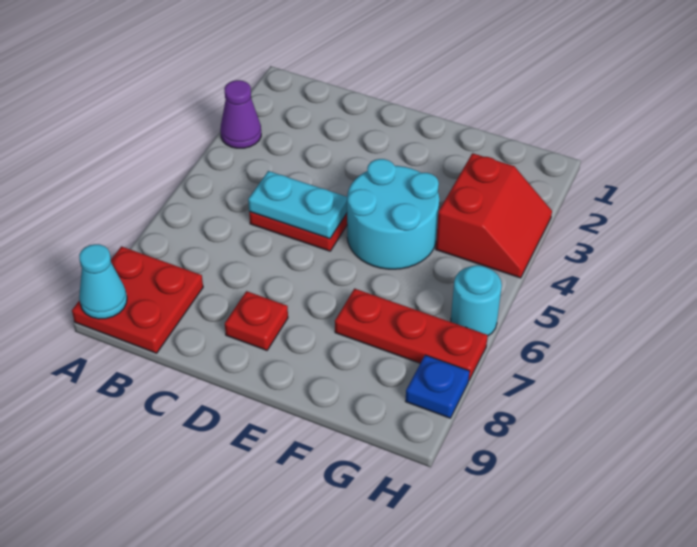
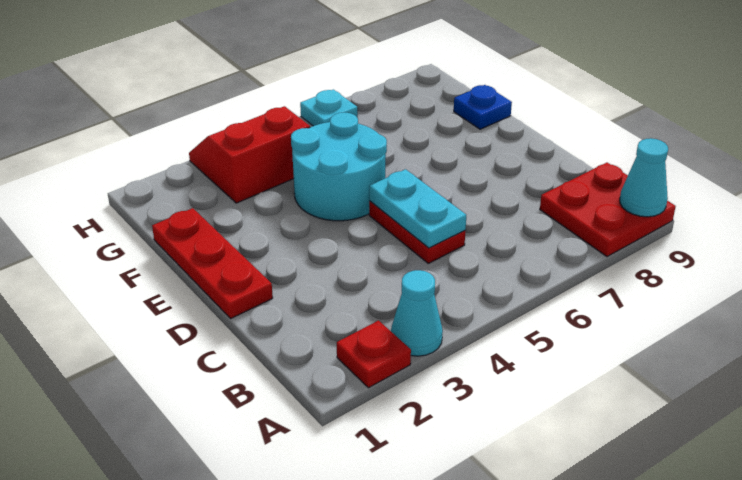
purple 1x1 cone [220,80,261,148] -> cyan 1x1 cone [391,270,443,356]
red 1x1 plate [225,291,288,350] -> red 1x1 plate moved to [337,321,411,388]
red 1x3 plate [335,289,488,380] -> red 1x3 plate moved to [152,208,273,318]
cyan 1x1 round brick [451,265,502,336] -> cyan 1x1 plate [300,90,358,126]
blue 1x1 plate [406,355,470,418] -> blue 1x1 plate moved to [454,85,512,129]

